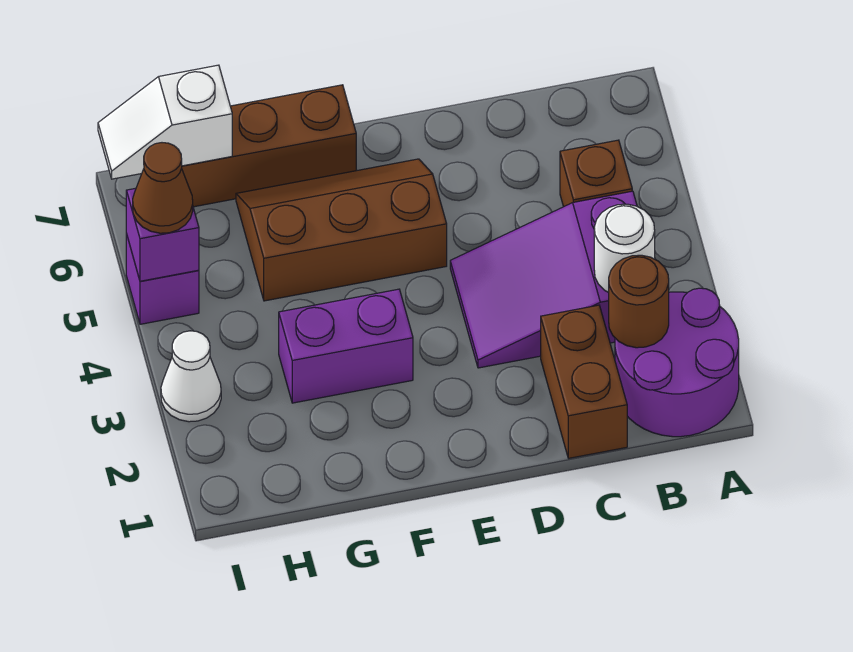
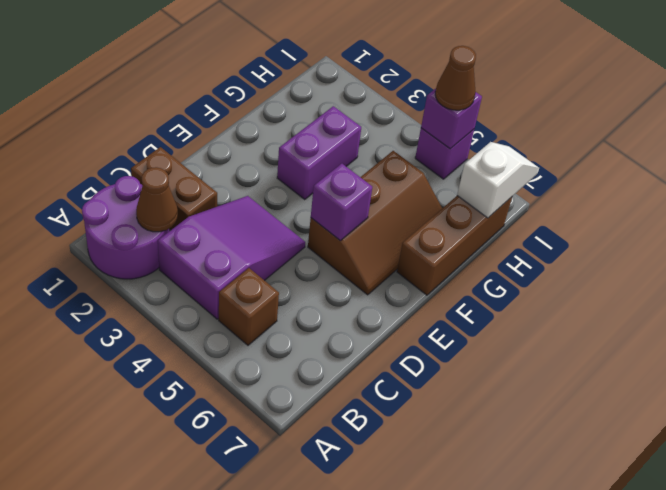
brown 1x1 round brick [609,255,669,348] -> brown 1x1 cone [136,167,178,232]
white 1x1 round brick [594,204,655,292] -> none
none -> purple 1x1 brick [311,164,372,241]
white 1x1 cone [161,331,221,422] -> none

